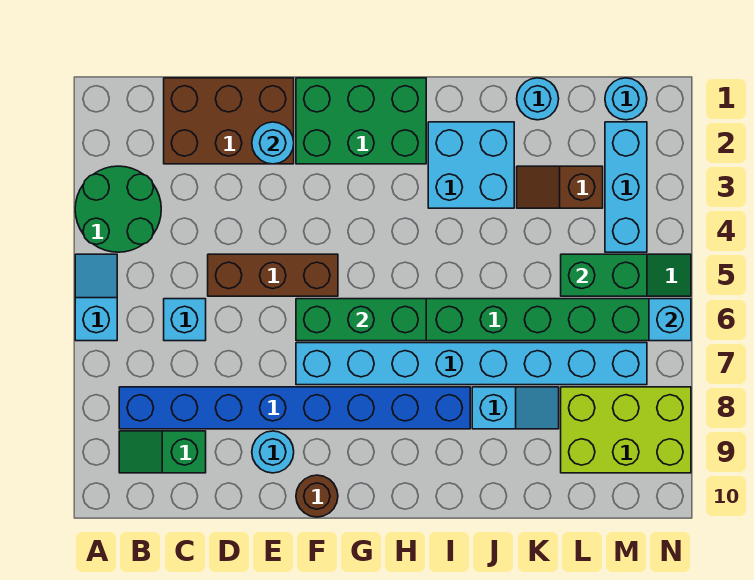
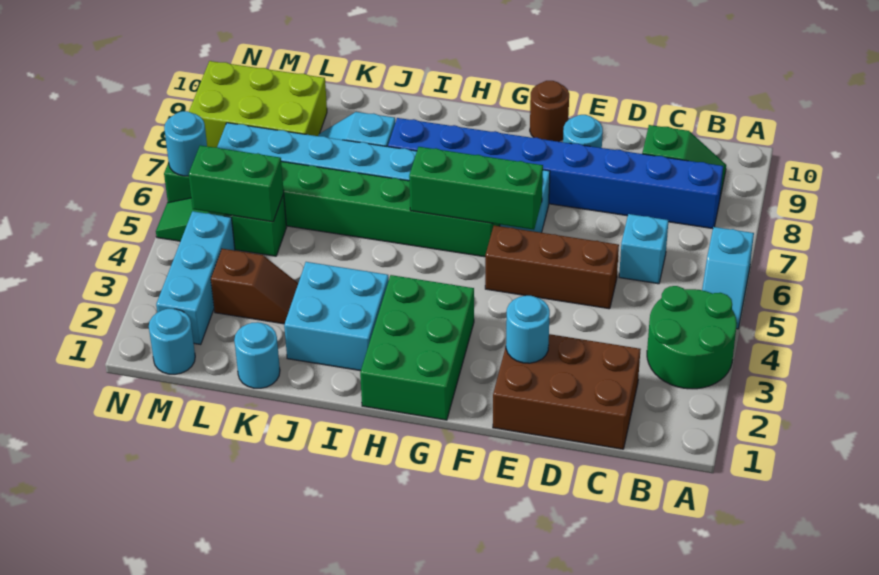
green 2x3 brick [296,78,426,164] -> green 2x3 brick turned to [360,275,474,420]
cyan 1x1 brick [649,299,691,341] -> cyan 1x1 round brick [164,111,207,176]

